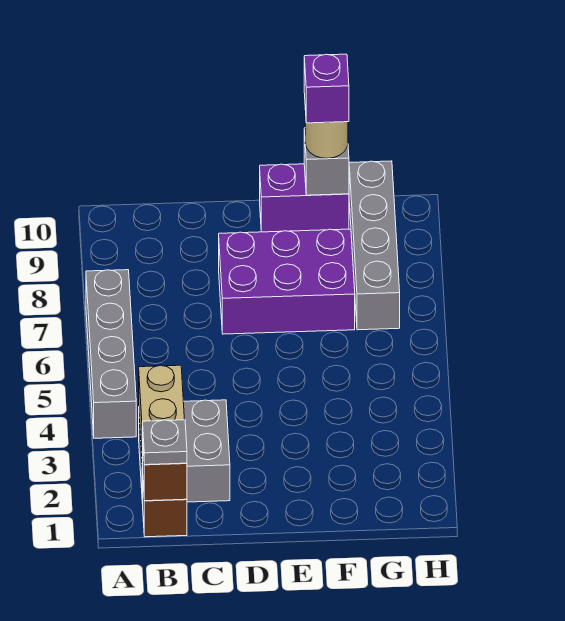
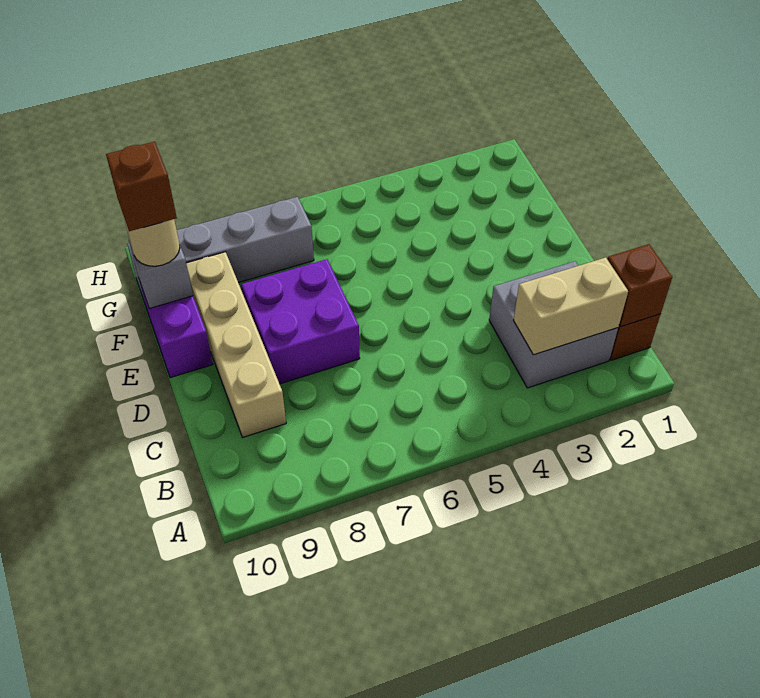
grey 1x4 brick [86,270,136,438] -> none
grey 1x1 plate [142,420,187,465] -> none
none -> tan 1x4 brick [186,252,286,437]
purple 2x3 brick [219,229,355,334] -> purple 2x2 brick [241,259,360,384]
purple 1x1 brick [304,54,349,123] -> brown 1x1 brick [106,142,177,231]

